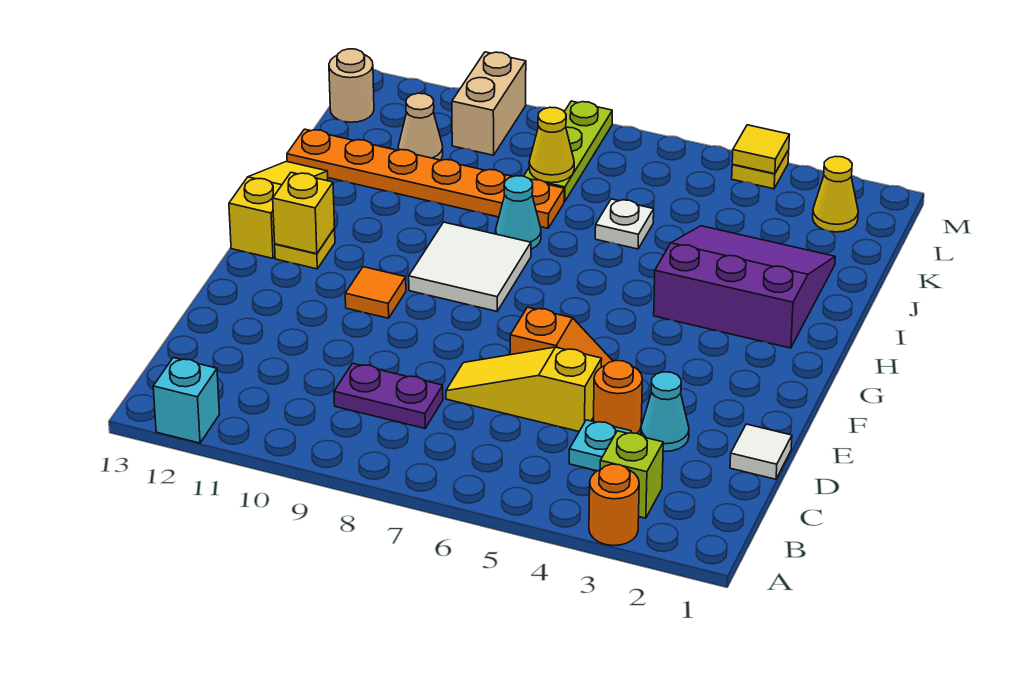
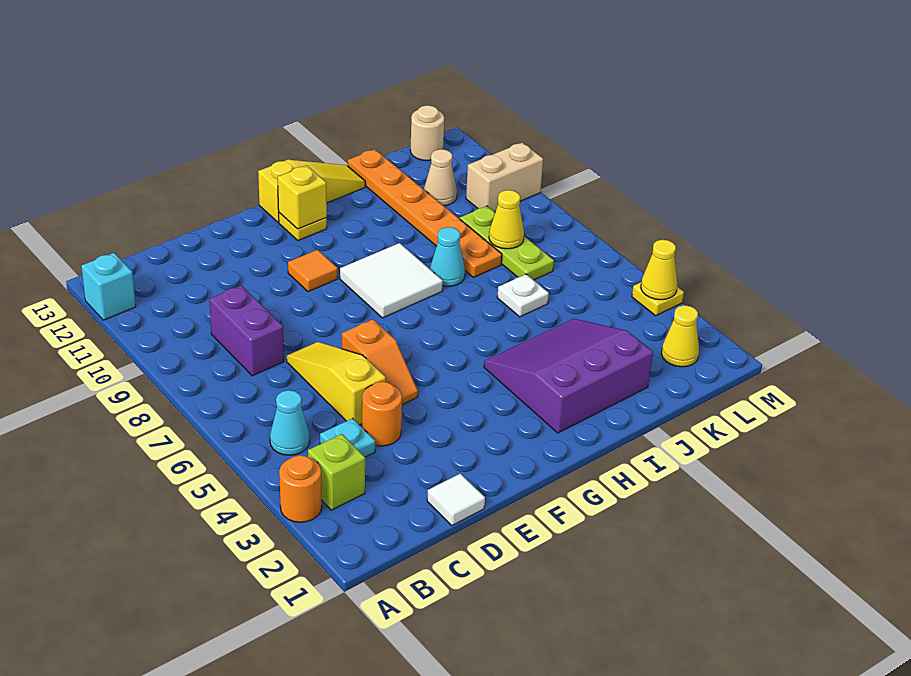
purple 1x2 plate [334,363,443,428] -> purple 1x2 brick [209,285,284,376]
cyan 1x1 cone [641,372,689,451] -> cyan 1x1 cone moved to [270,390,310,455]
purple 3x3 slope [654,226,835,348] -> purple 3x3 slope turned to [484,319,653,433]
lime 1x3 plate [524,101,612,202] -> lime 1x3 plate turned to [460,206,554,280]
yellow 1x1 tile [732,125,789,174] -> yellow 1x1 cone [641,240,677,300]

